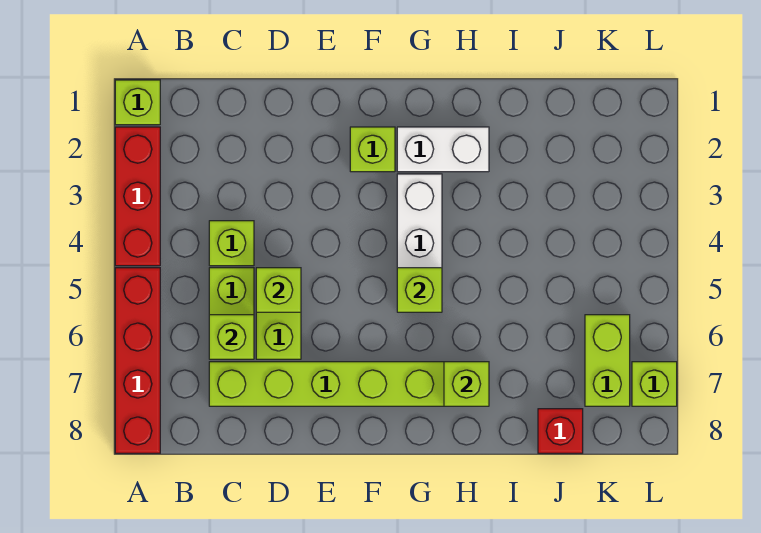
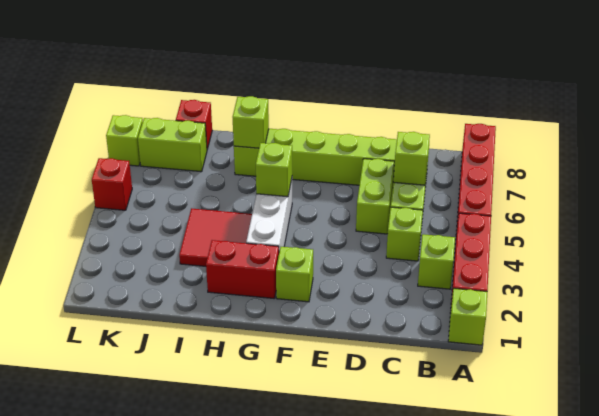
lime 1x1 brick [256,268,301,312] -> lime 1x1 brick moved to [418,234,455,289]
white 1x2 brick [397,127,489,172] -> red 1x2 brick [206,240,279,298]
none -> red 2x2 tile [179,208,252,266]
lime 1x2 brick [585,315,630,406] -> lime 1x2 brick turned to [138,118,207,172]
none -> red 1x1 brick [92,158,132,210]

